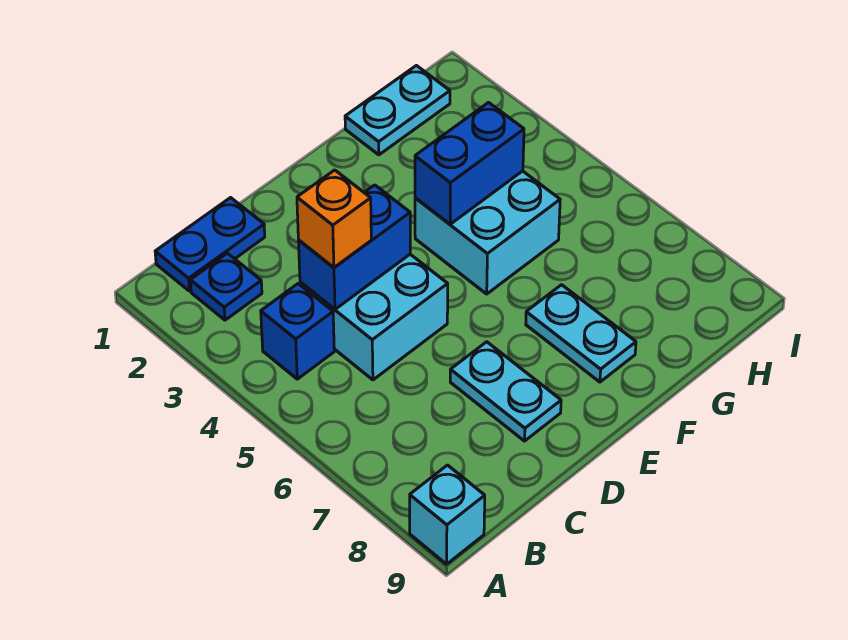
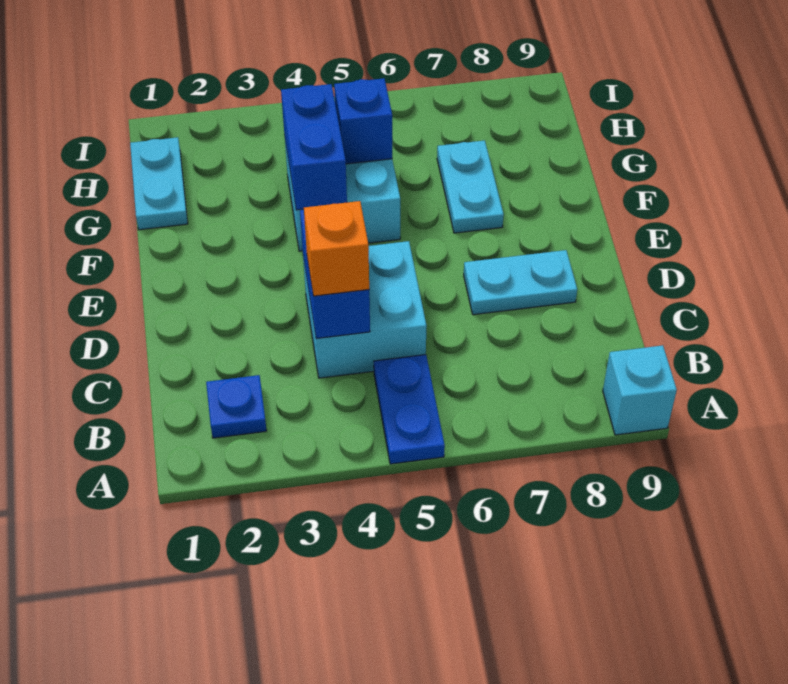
blue 1x2 plate [155,198,265,291] -> blue 1x2 plate moved to [374,355,445,464]
blue 1x1 brick [261,284,334,379] -> blue 1x1 brick moved to [334,78,392,164]
cyan 1x2 plate [526,285,636,382] -> cyan 1x2 plate turned to [437,140,504,233]

